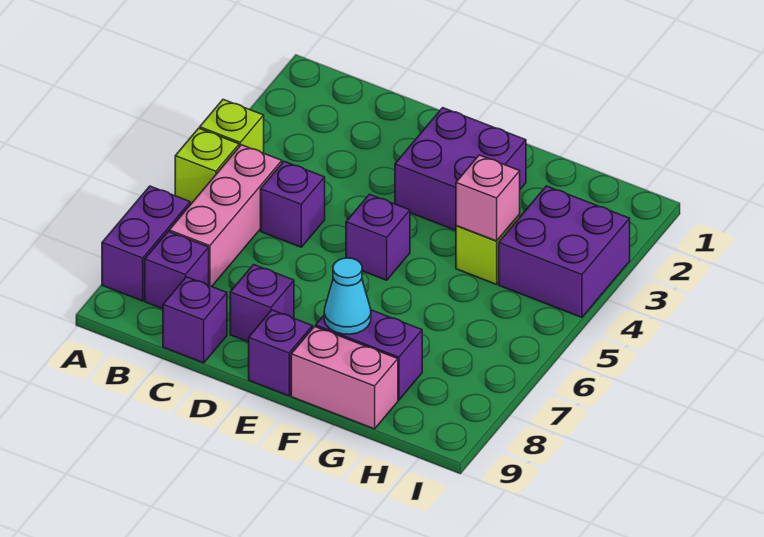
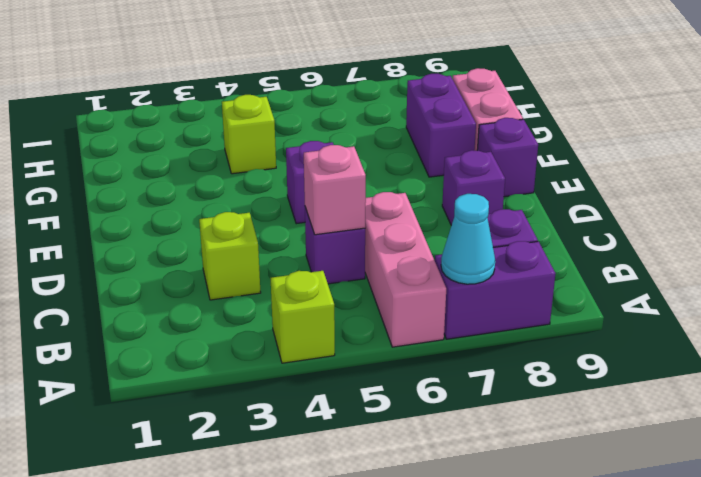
lime 1x1 brick [175,128,239,205] -> lime 1x1 brick moved to [199,212,261,300]
pink 1x3 brick [169,145,282,287] -> pink 1x3 brick turned to [365,192,446,347]
purple 1x1 brick [163,277,227,363] -> none
purple 2x2 brick [395,108,526,230] -> none
cyan 1x1 cone [324,258,371,334] -> cyan 1x1 cone moved to [441,194,495,284]
pink 1x1 brick [456,155,520,241] -> pink 1x1 brick moved to [304,145,366,235]
purple 2x2 brick [499,186,630,317] -> none

